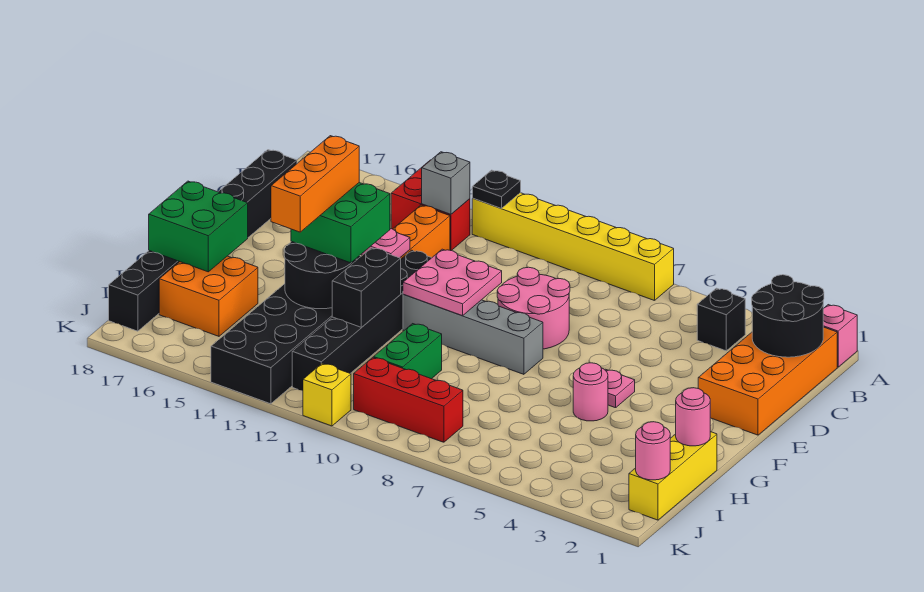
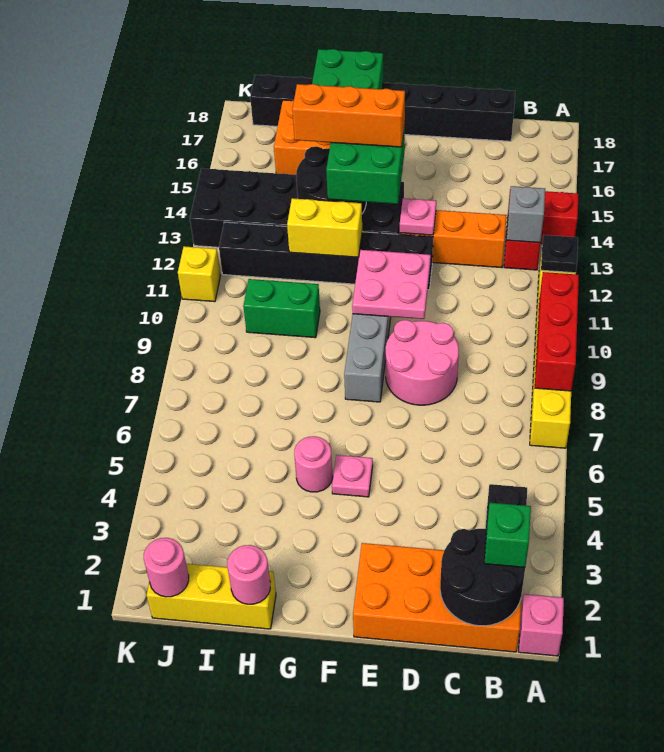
none -> green 1x1 brick [484,503,531,567]
black 1x2 brick [332,248,401,327] -> yellow 1x2 brick [287,198,362,257]
red 1x3 brick [354,357,463,442] -> red 1x3 brick moved to [535,272,579,391]

